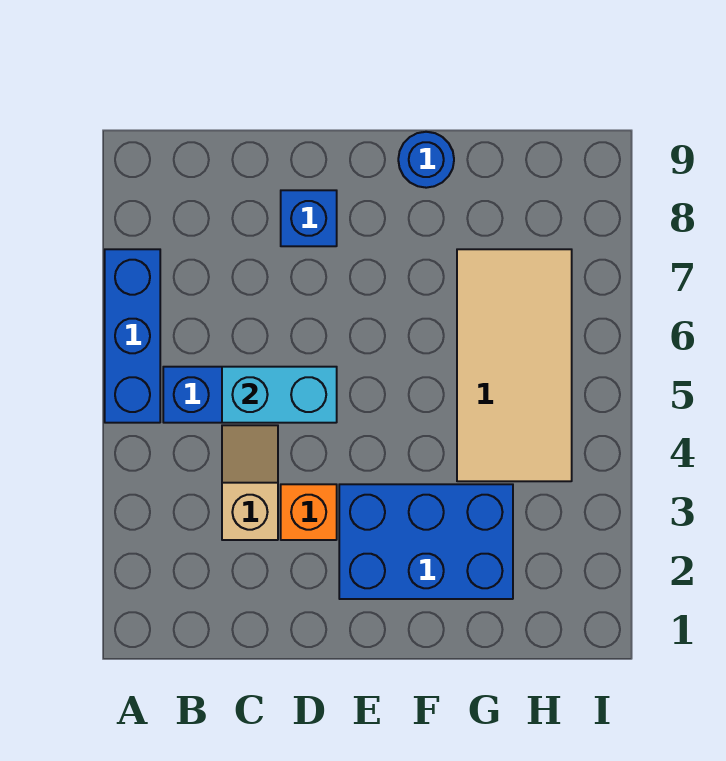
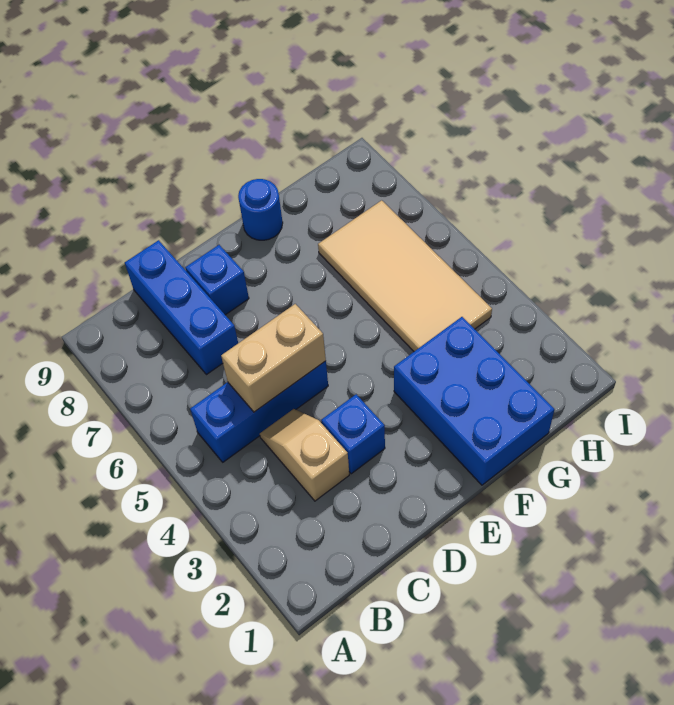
blue 1x3 brick [105,249,160,423] -> blue 1x3 brick moved to [125,240,238,375]
cyan 1x2 brick [222,367,337,423] -> tan 1x2 brick [221,304,326,412]
orange 1x1 brick [281,484,337,540] -> blue 1x1 brick [321,394,385,474]
blue 2x3 brick [339,484,513,599] -> blue 2x3 brick turned to [394,317,555,485]

